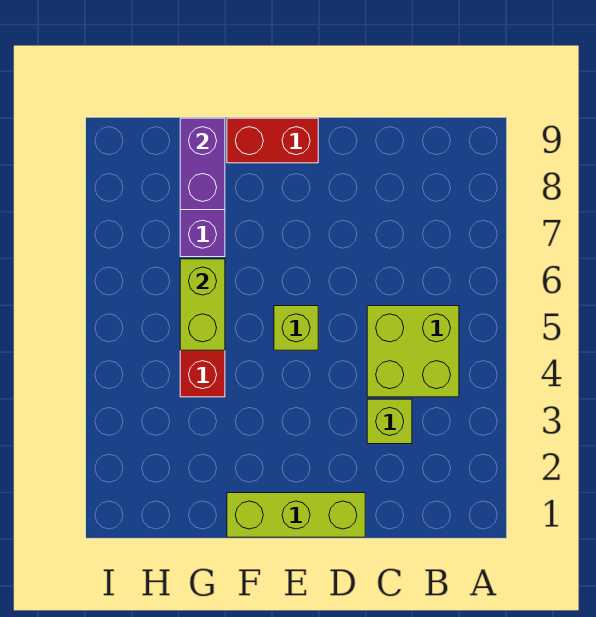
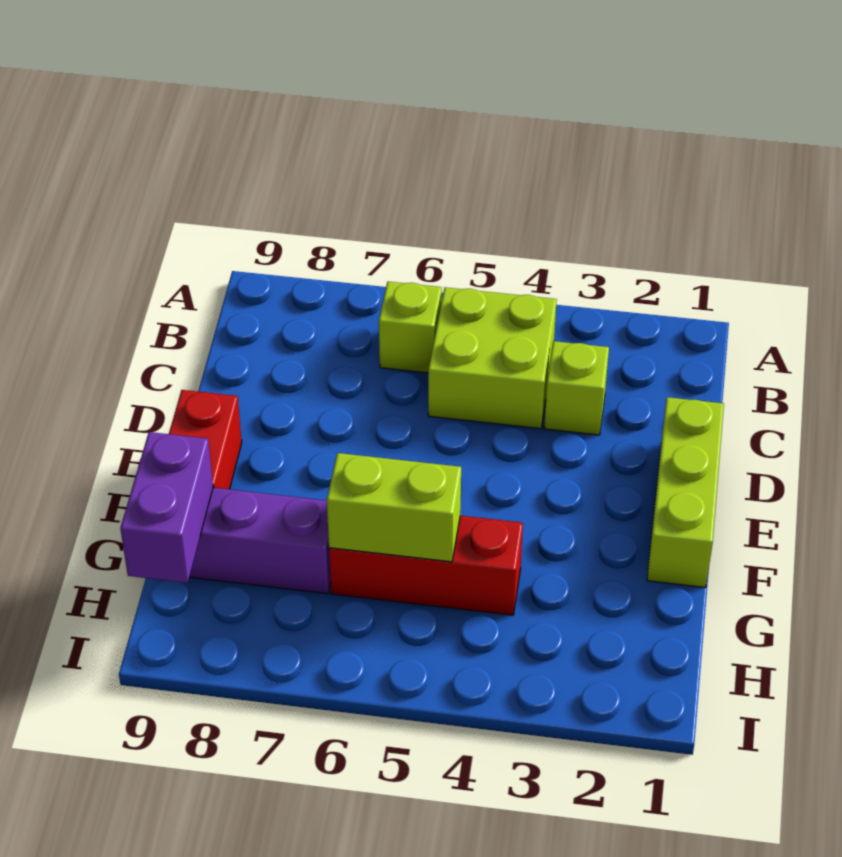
lime 1x1 brick [274,306,318,350] -> lime 1x1 brick moved to [379,282,442,373]
purple 1x2 brick [180,118,225,210] -> purple 1x2 brick turned to [120,432,213,583]

